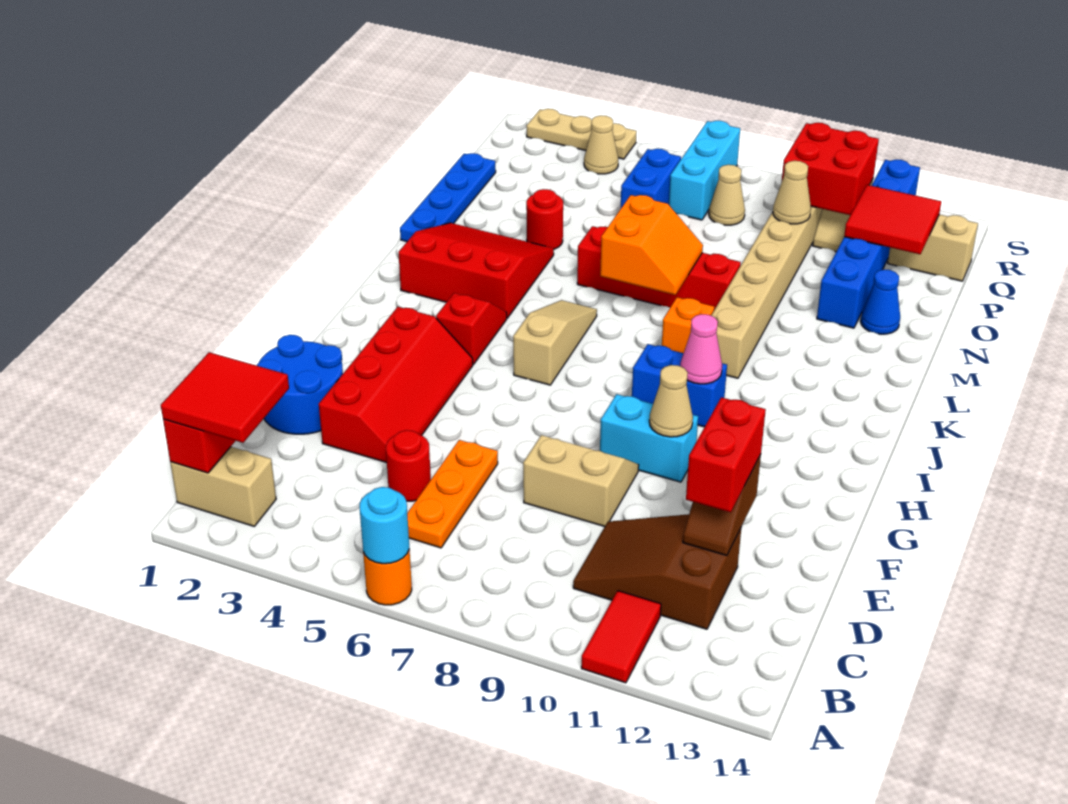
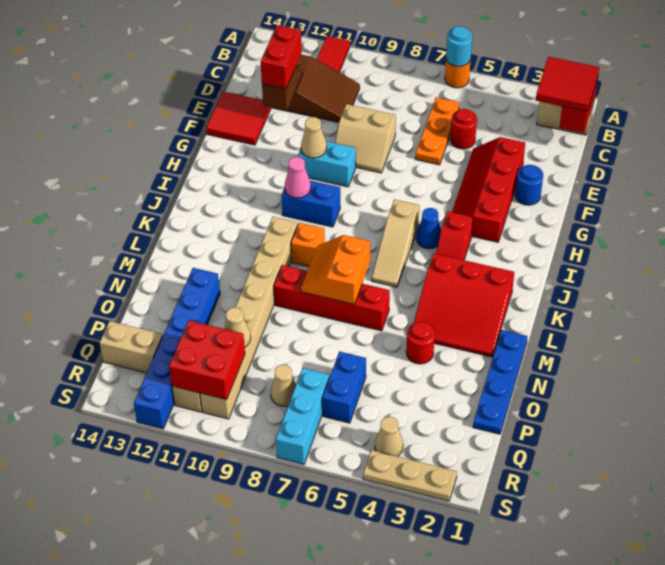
blue 2x2 round brick [257,335,343,434] -> blue 1x1 round brick [515,165,543,205]
blue 1x1 cone [861,269,900,334] -> blue 1x1 cone moved to [416,208,441,249]
red 2x2 tile [844,185,941,254] -> red 2x2 tile moved to [206,92,271,145]

